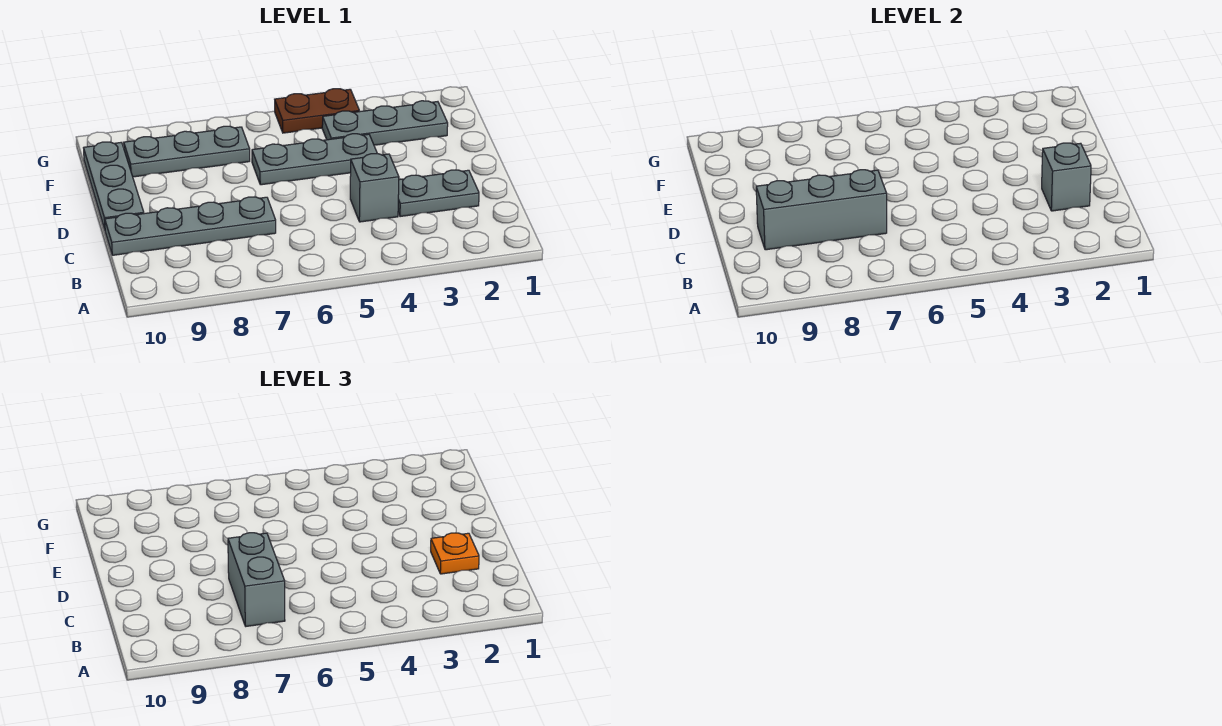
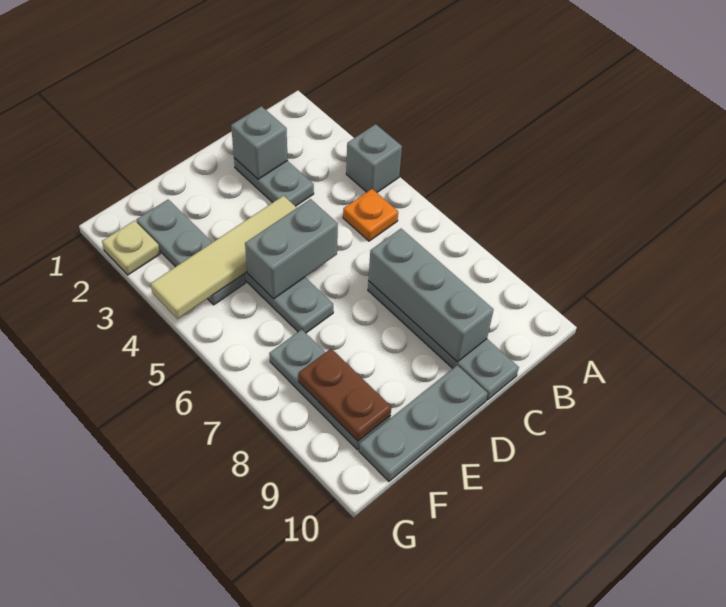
grey 1x2 brick [228,533,285,626] -> grey 1x2 brick moved to [245,199,338,299]
orange 1x1 plate [431,533,479,574] -> orange 1x1 plate moved to [343,189,398,241]
grey 1x1 brick [350,154,399,222] -> grey 1x1 brick moved to [346,124,402,192]
none -> tan 1x4 tile [151,196,297,319]
none -> tan 1x1 plate [102,221,160,275]
brown 1x2 plate [275,89,359,133] -> brown 1x2 plate moved to [298,349,391,441]

